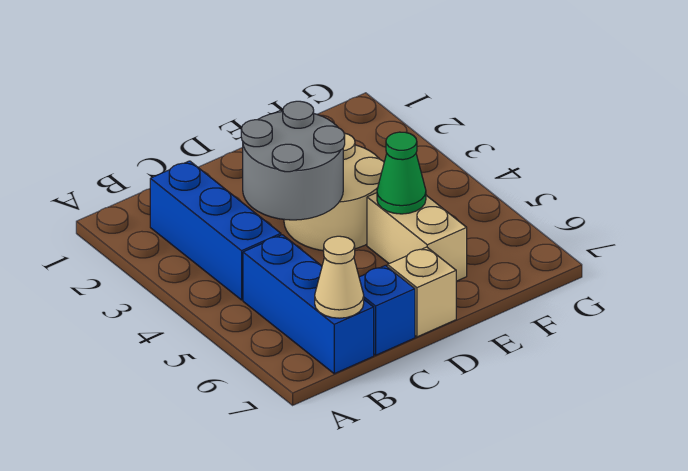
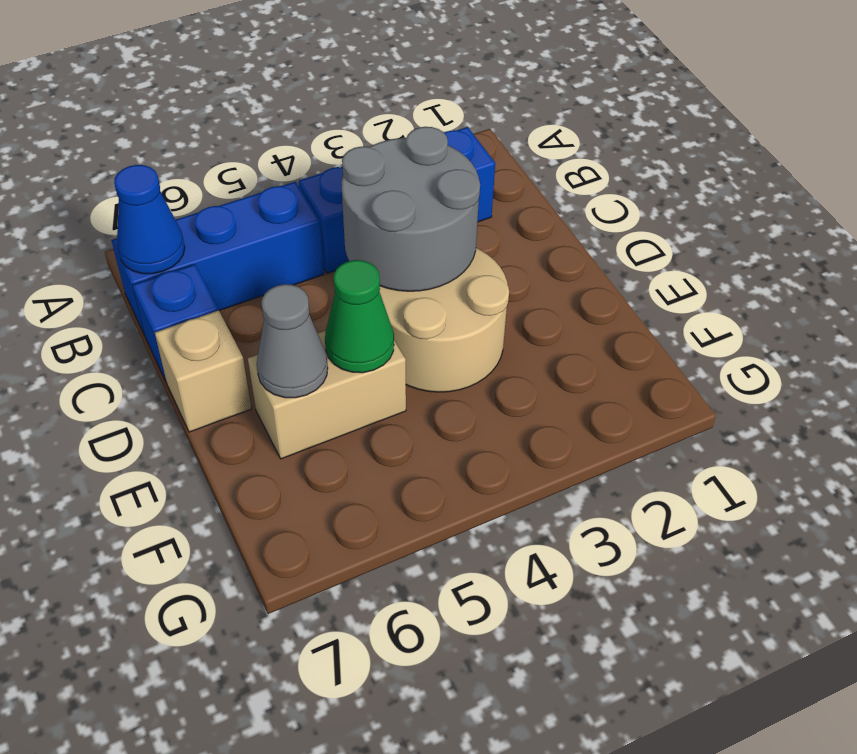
tan 1x1 cone [315,236,364,318] -> blue 1x1 cone [114,165,185,274]
none -> grey 1x1 cone [257,284,328,398]

